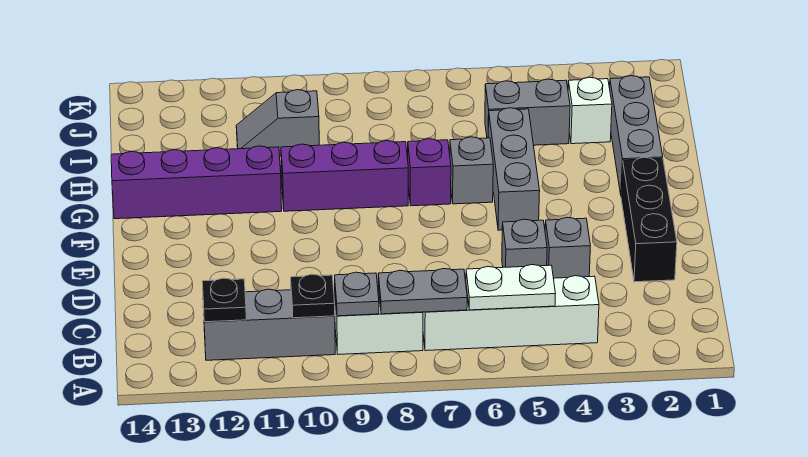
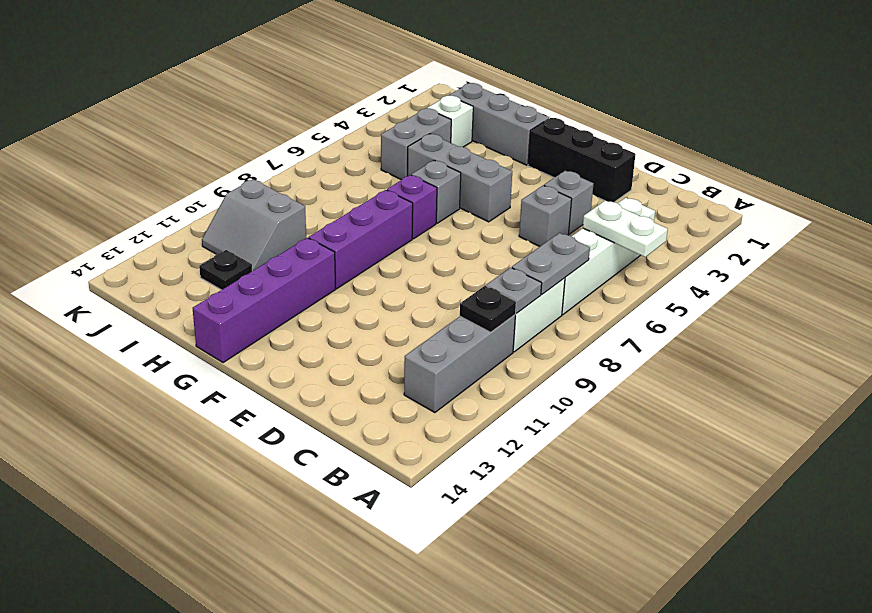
white 1x2 plate [466,265,555,310] -> white 1x2 plate turned to [583,201,668,257]
black 1x1 plate [202,278,246,322] -> black 1x1 plate moved to [199,250,252,290]
grey 1x2 slope [236,90,319,156] -> grey 2x2 slope [202,179,306,271]

